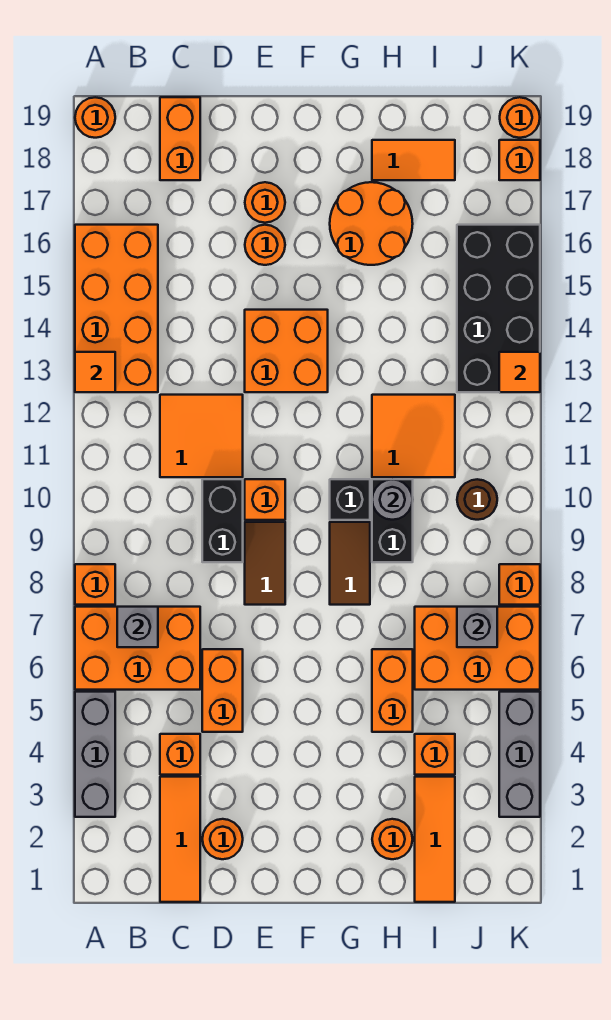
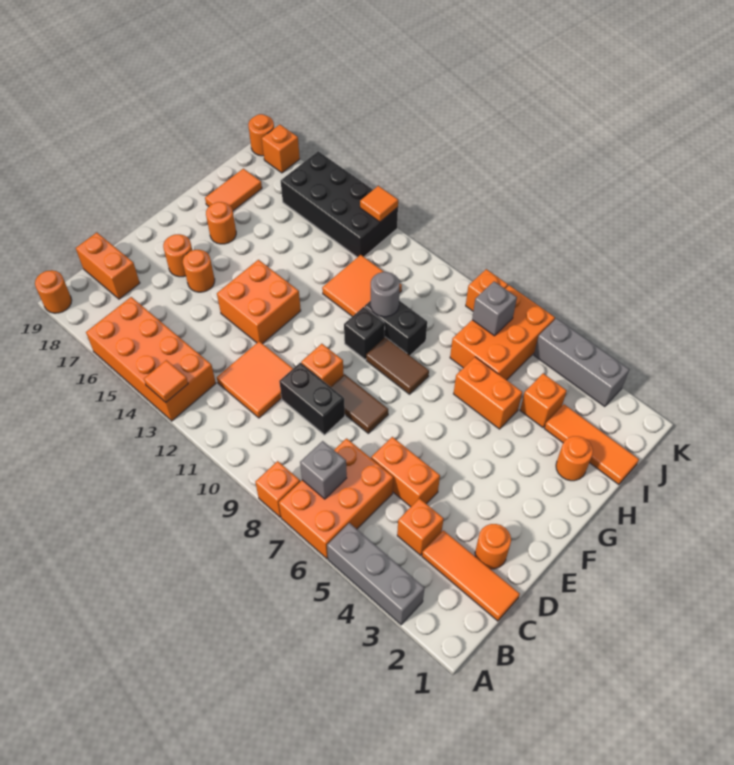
orange 2x2 round brick [330,182,413,265] -> orange 1x1 round brick [206,202,236,244]
brown 1x1 round brick [457,479,497,520] -> none

